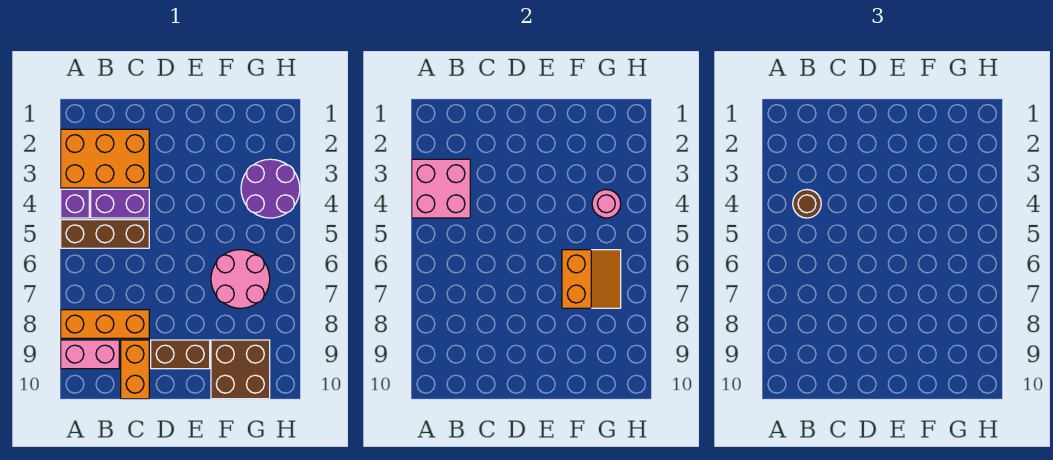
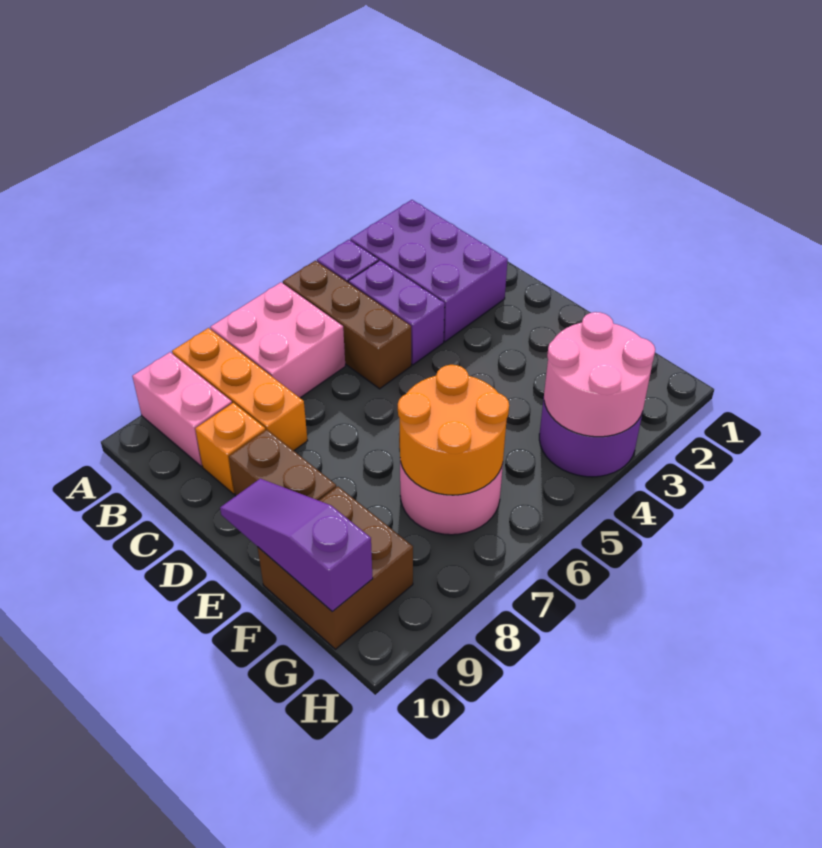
orange 2x3 brick [61,129,149,188] -> purple 2x3 brick [350,200,508,342]
pink 2x2 brick [412,159,470,218] -> pink 2x2 brick moved to [210,282,345,398]
brown 1x1 round brick [793,190,821,218] -> none
orange 1x2 brick [121,340,149,399] -> orange 1x1 brick [195,403,265,494]
none -> purple 1x3 slope [220,479,373,612]
orange 2x2 slope [562,250,621,308] -> orange 2x2 round brick [398,365,509,495]
pink 1x1 round brick [592,190,621,218] -> pink 2x2 round brick [544,312,655,437]

